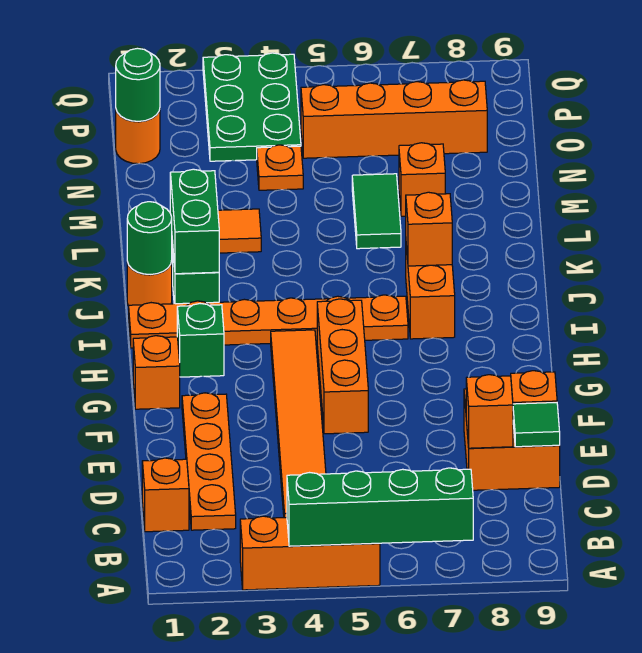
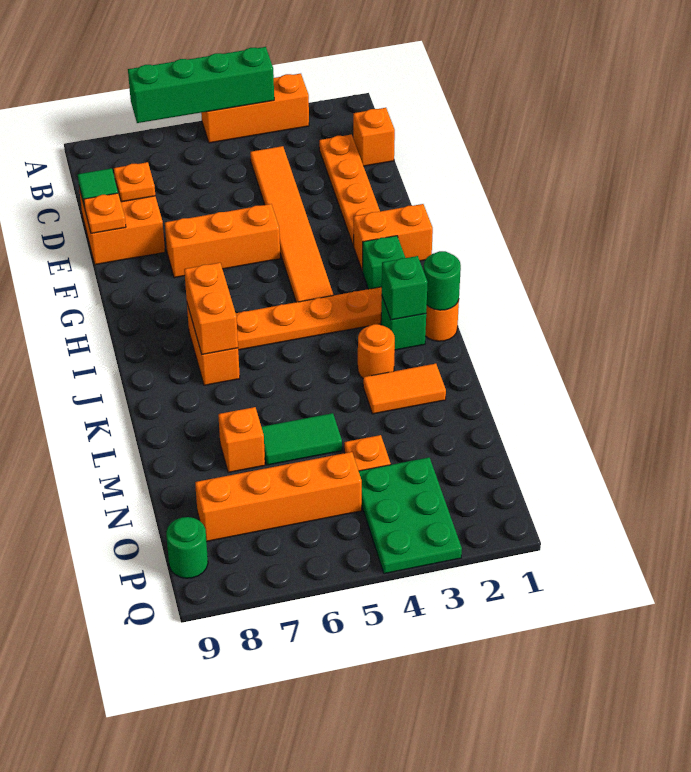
orange 1x1 brick [466,375,513,448] -> orange 1x1 plate [114,162,155,202]
orange 1x3 brick [317,299,368,434] -> orange 1x3 brick turned to [165,204,280,278]
orange 1x1 brick [133,336,180,409] -> orange 1x2 brick [354,204,433,271]
green 1x2 brick [170,169,219,274] -> green 1x1 brick [382,256,428,320]
orange 1x1 brick [406,192,452,266] -> orange 1x2 brick [184,263,238,354]
green 1x2 tile [352,174,401,249] -> green 1x2 tile turned to [262,413,342,465]
orange 1x1 round brick [116,110,160,164] -> orange 1x1 round brick moved to [358,324,395,378]
green 1x1 round brick [116,48,160,121] -> green 1x1 round brick moved to [166,517,208,578]

